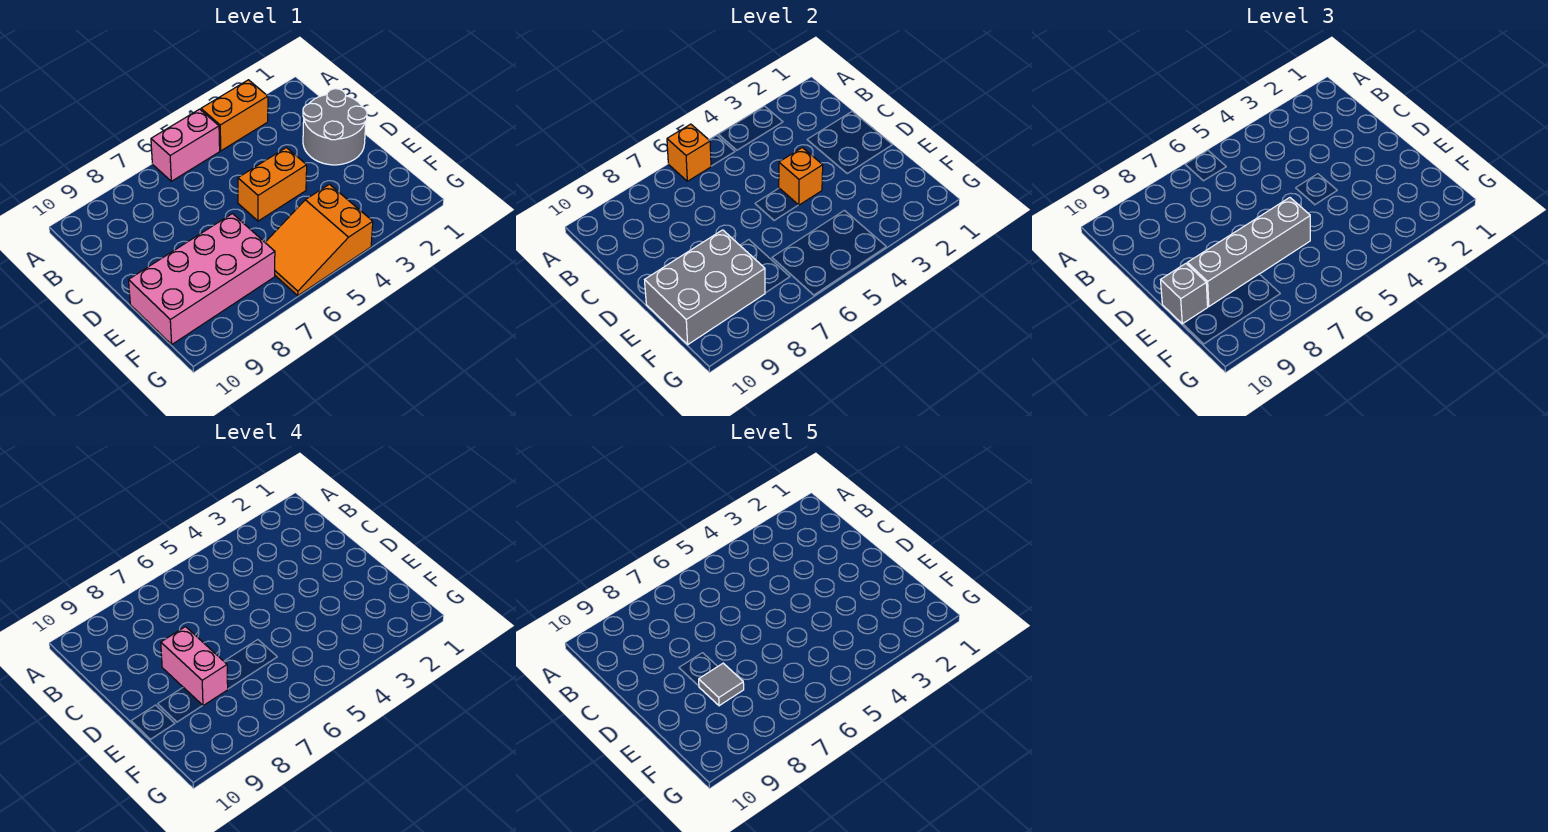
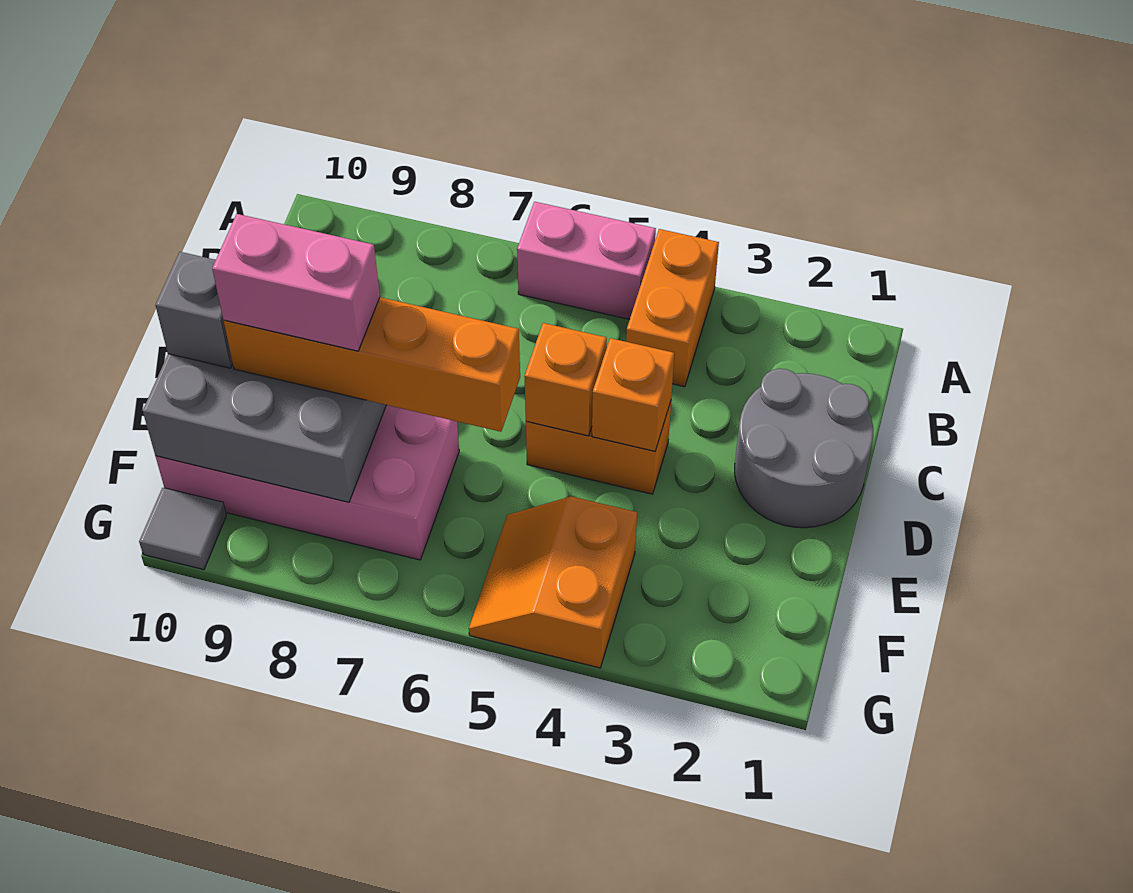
orange 1x2 brick [201,80,268,151] -> orange 1x2 brick turned to [626,229,719,387]
orange 1x1 brick [667,124,711,181] -> orange 1x1 brick moved to [525,323,607,436]
pink 1x2 brick [161,627,228,706] -> pink 1x2 brick turned to [212,214,380,351]
grey 1x4 brick [1187,198,1310,306] -> orange 1x4 brick [224,297,520,432]
grey 1x1 tile [699,663,744,706] -> grey 1x1 tile moved to [139,488,226,570]
orange 2x3 slope [265,184,373,296] -> orange 2x2 slope [469,496,637,668]

